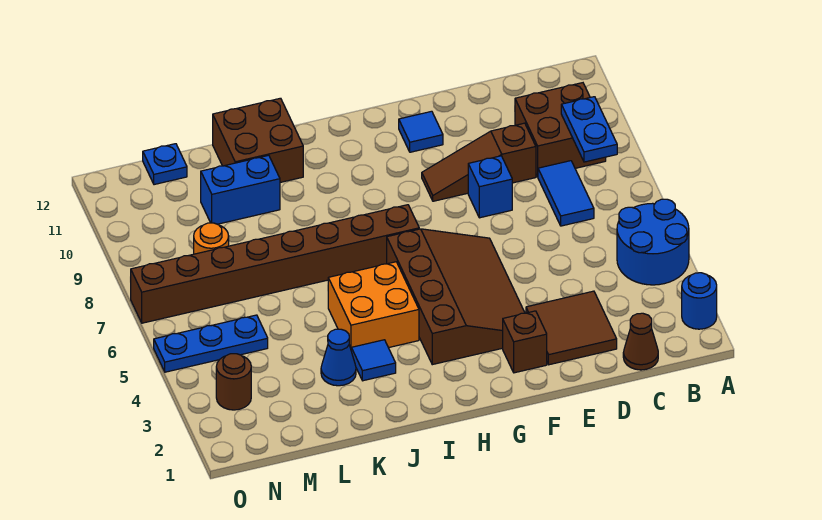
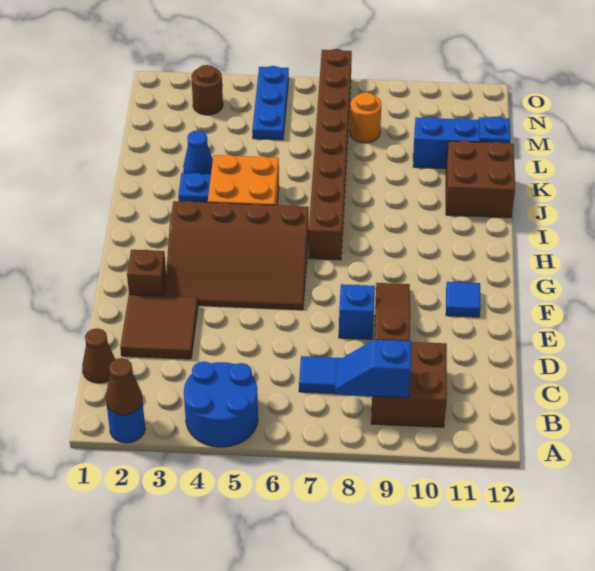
none -> brown 1x1 cone [106,358,142,415]
blue 1x2 plate [561,97,617,162] -> blue 1x2 slope [335,339,411,398]
blue 1x1 tile [351,340,396,381] -> blue 1x1 plate [178,173,211,203]
blue 1x2 brick [201,155,280,224] -> blue 1x2 brick turned to [413,117,480,169]

